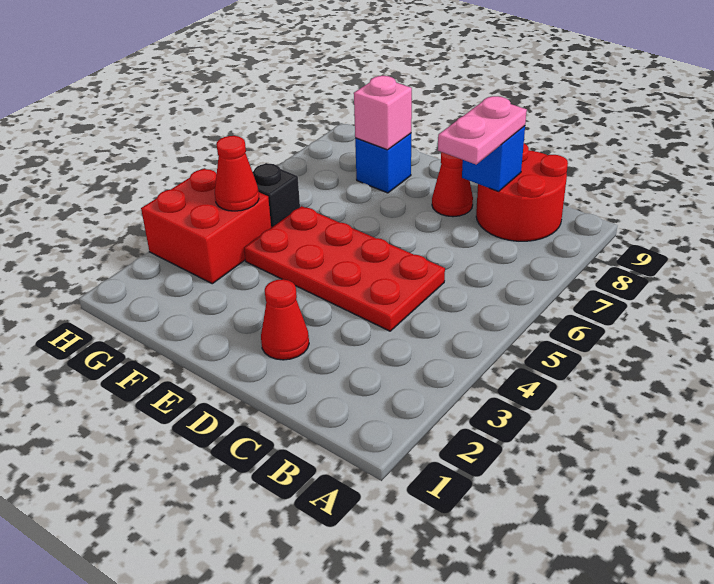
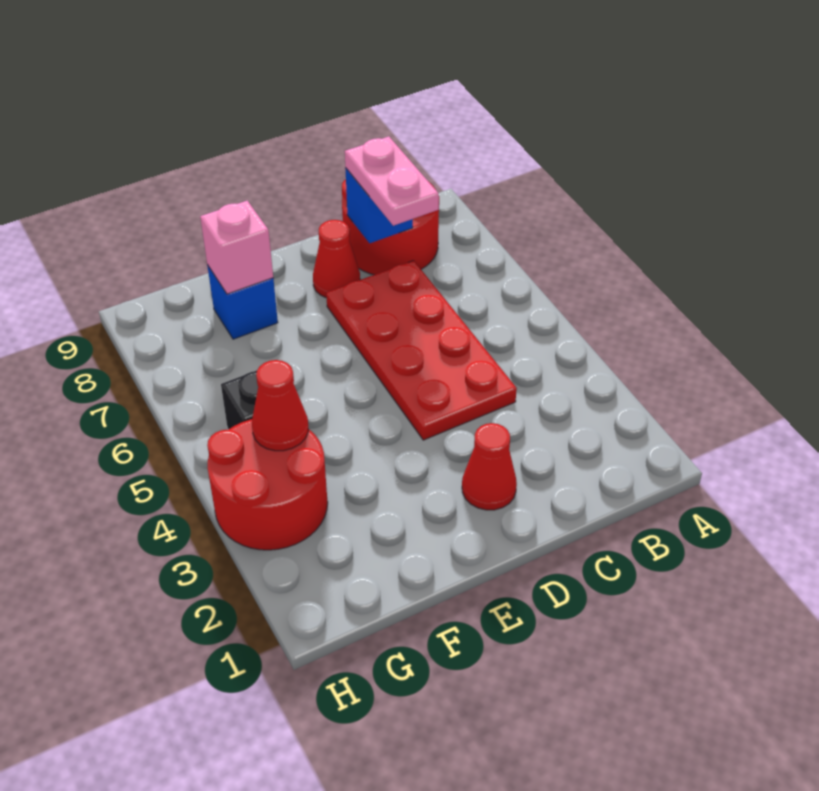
red 2x4 plate [244,206,445,331] -> red 2x4 plate turned to [326,261,517,440]
red 2x2 brick [141,169,271,284] -> red 2x2 round brick [207,419,328,550]

